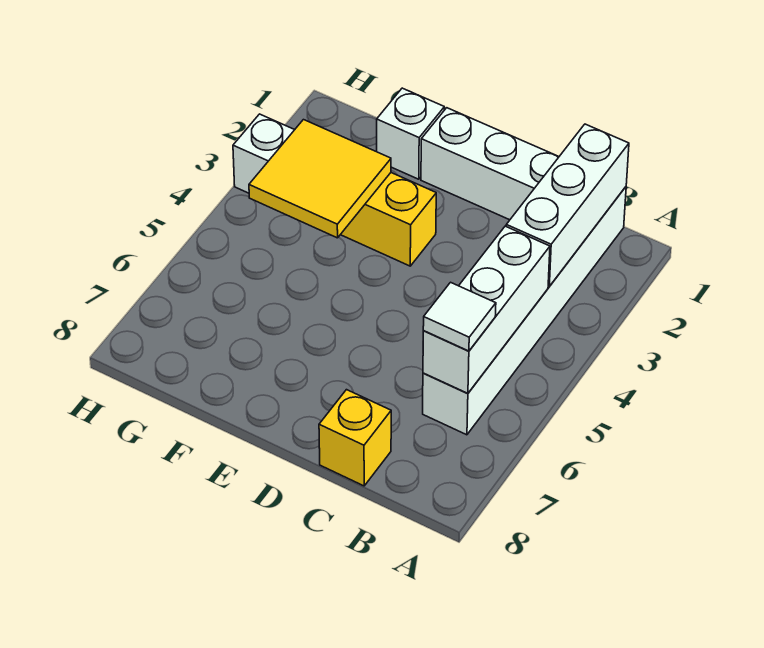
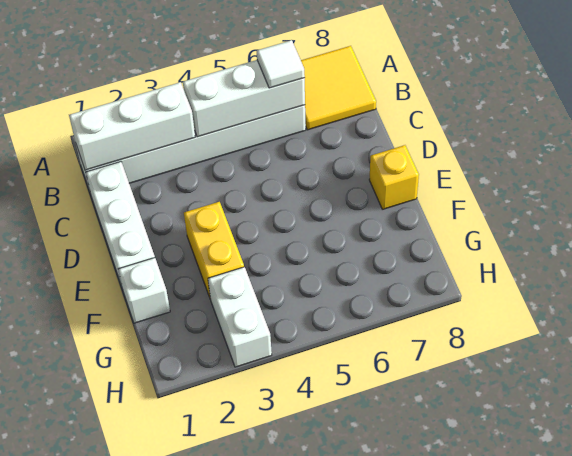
yellow 1x1 brick [319,390,391,486] -> yellow 1x1 brick moved to [369,145,419,209]
yellow 2x2 tile [249,120,391,238] -> yellow 2x2 tile moved to [301,46,376,130]

